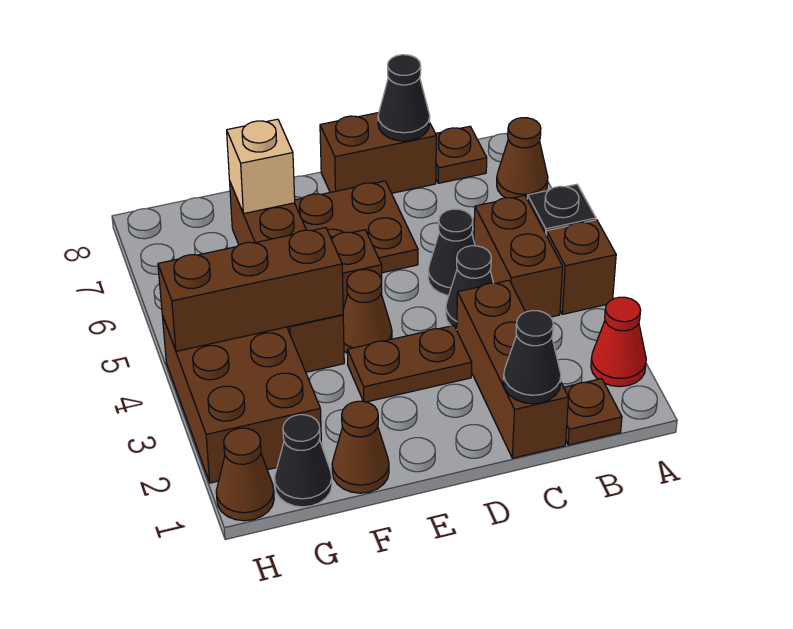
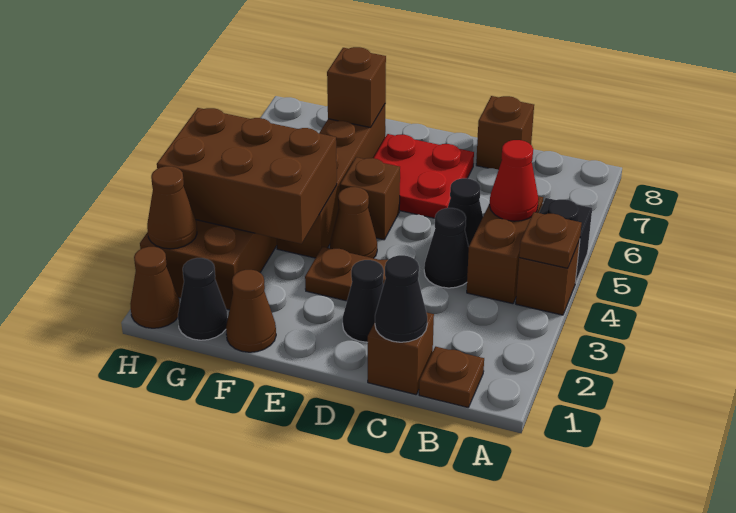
red 1x1 cone [591,297,646,387] -> red 1x1 cone moved to [490,140,538,221]
brown 1x1 cone [497,118,548,198] -> brown 1x1 cone moved to [147,166,197,249]
brown 1x1 plate [436,126,487,183] -> brown 1x1 plate moved to [519,212,582,268]
brown 1x3 brick [457,280,569,458] -> brown 1x1 brick [368,312,434,395]
brown 1x2 brick [320,113,436,193] -> brown 1x1 brick [476,96,534,170]
black 1x1 cone [378,55,430,141] -> black 1x1 cone moved to [343,260,384,342]
brown 2x2 plate [295,181,418,273] -> red 2x2 plate [374,134,474,218]
brown 1x3 brick [158,228,343,351] -> brown 2x3 brick [157,108,337,244]
tan 1x1 brick [227,119,295,214] -> brown 1x1 brick [327,47,386,128]

